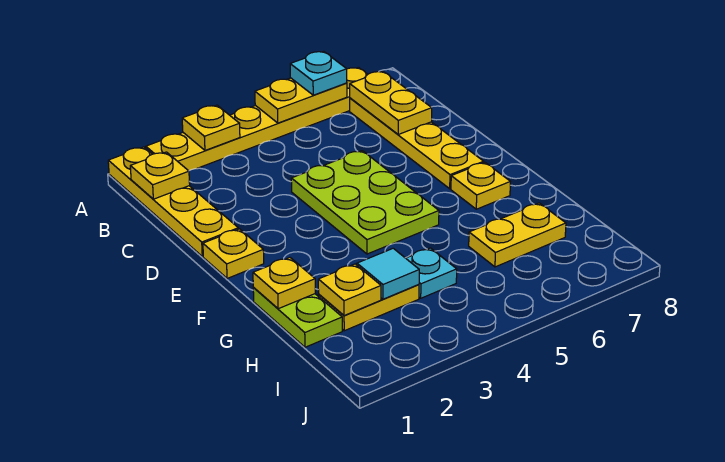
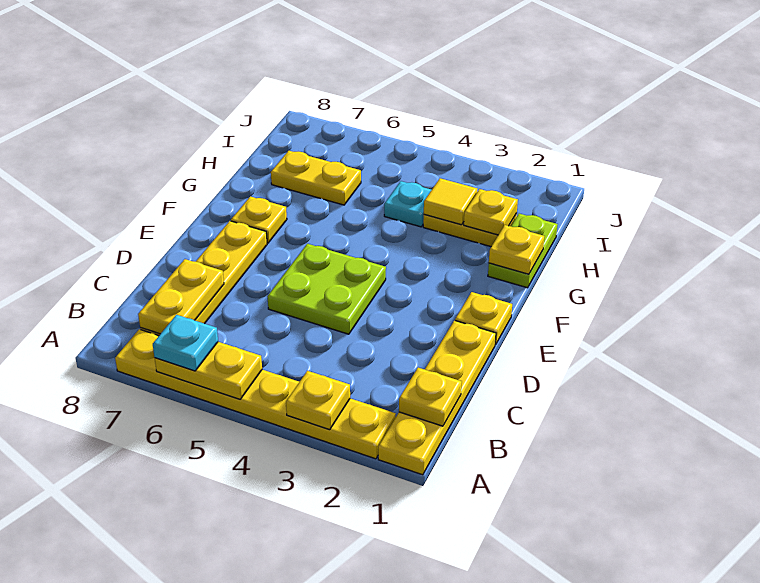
lime 2x3 plate [291,151,439,254] -> lime 2x2 plate [267,244,386,334]
cyan 1x1 tile [357,248,419,299] -> yellow 1x1 tile [424,178,477,225]

